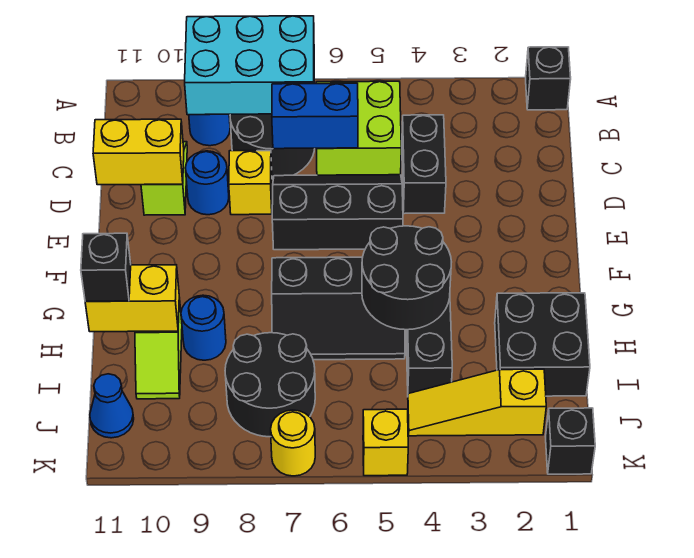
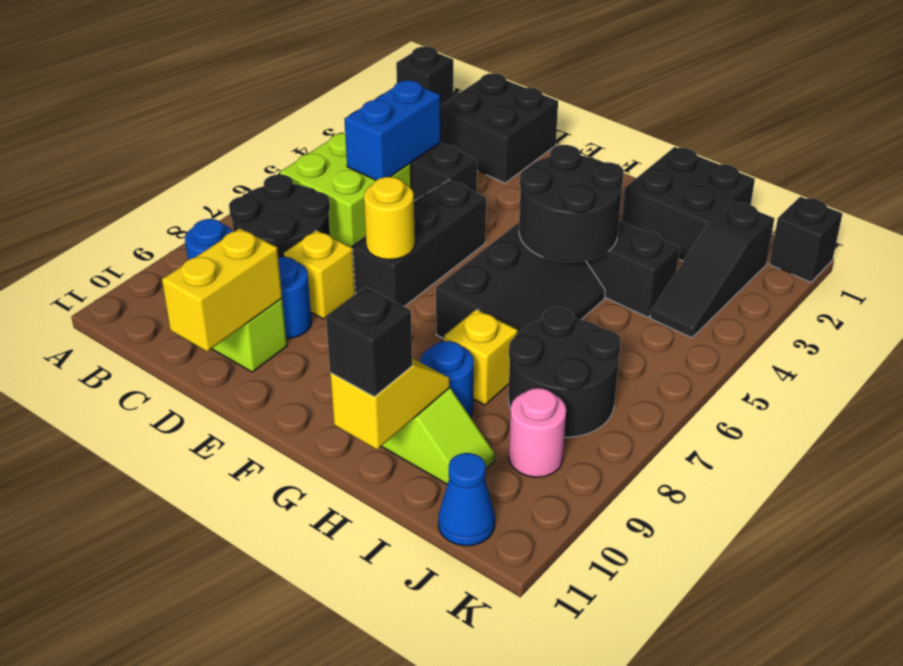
cyan 2x3 brick [185,16,314,115] -> none
none -> black 2x2 brick [440,74,558,183]
blue 1x2 brick [272,83,358,149] -> blue 1x2 brick moved to [344,80,440,180]
yellow 1x2 brick [85,265,179,332] -> yellow 1x2 slope [330,358,450,450]
yellow 1x3 slope [408,369,546,436] -> black 1x3 slope [650,201,774,338]
none -> pink 1x1 round brick [509,388,566,477]
yellow 1x1 brick [363,409,408,476] -> yellow 1x1 brick moved to [444,309,518,405]
yellow 1x1 round brick [271,410,315,476] -> yellow 1x1 round brick moved to [364,177,415,260]

